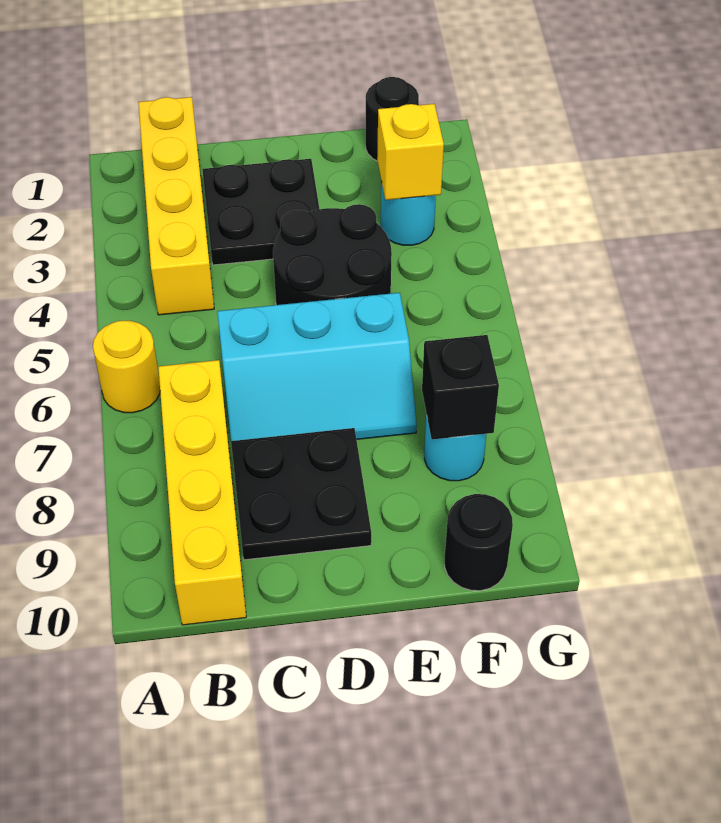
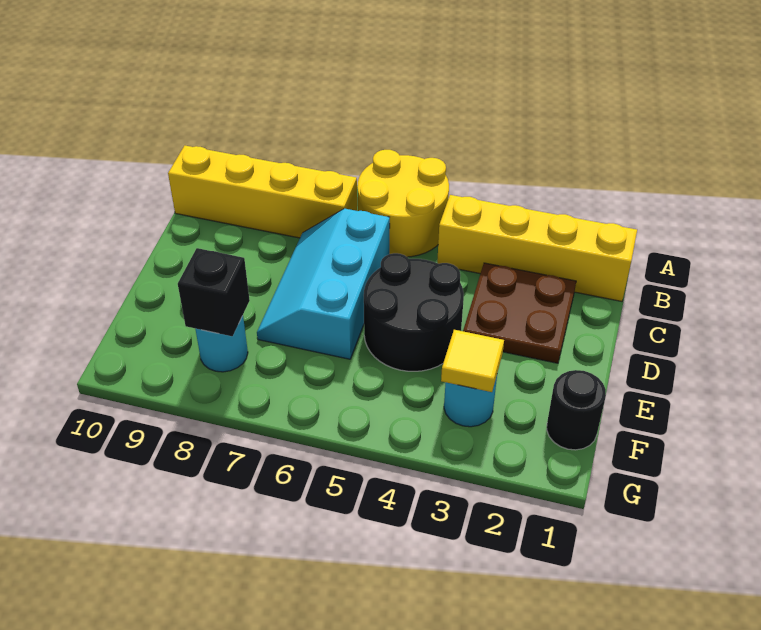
yellow 1x1 round brick [93,321,160,413] -> yellow 2x2 round brick [357,150,449,257]
black 2x2 plate [202,159,319,265] -> brown 2x2 plate [463,263,576,363]
black 2x2 plate [231,428,371,560] -> none
yellow 1x1 brick [377,104,444,200] -> yellow 1x1 tile [441,330,504,392]
black 1x1 round brick [445,494,513,591] -> none

